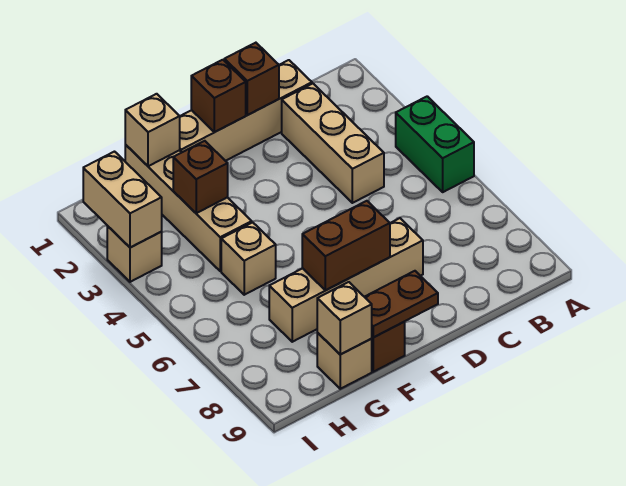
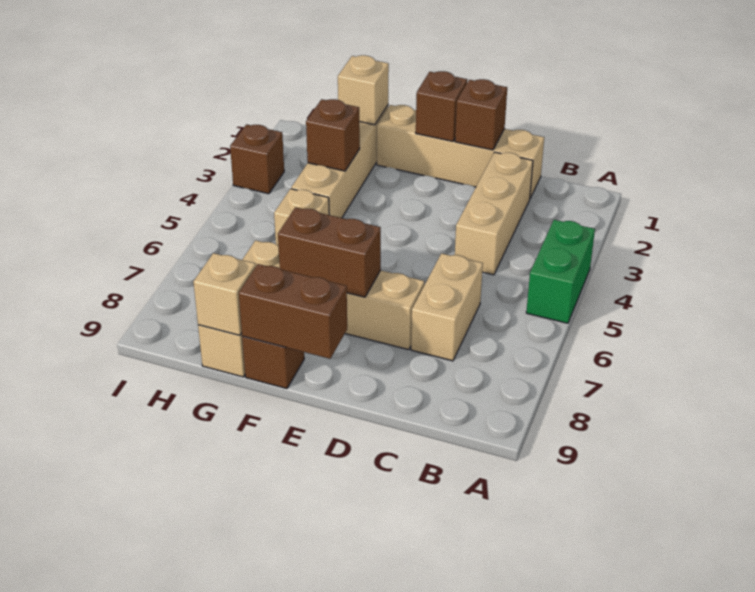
brown 1x2 plate [365,271,438,337] -> brown 1x2 brick [239,264,347,359]
tan 1x2 brick [83,152,162,248] -> tan 1x2 brick moved to [411,253,483,361]
tan 1x1 brick [107,226,162,282] -> brown 1x1 brick [230,124,284,194]

